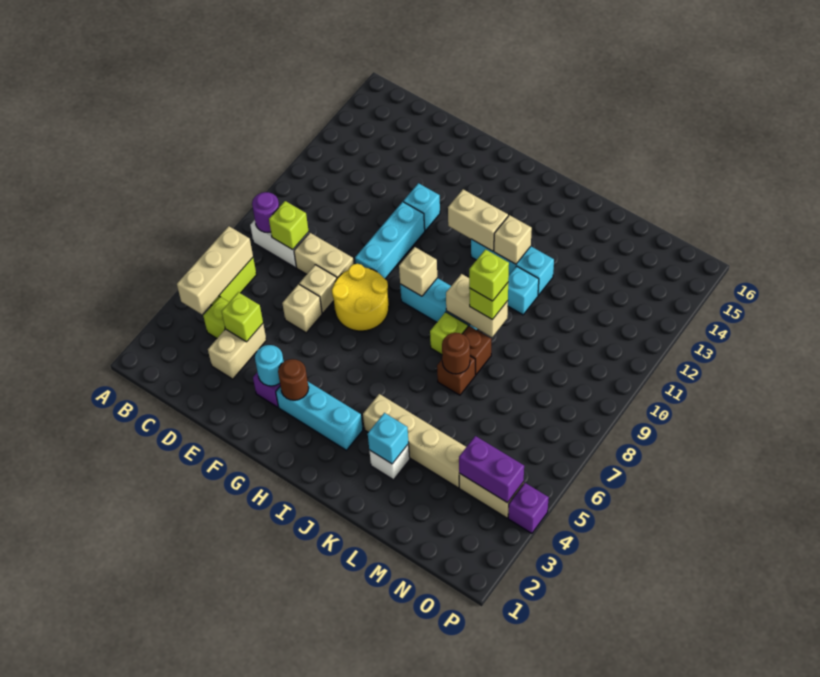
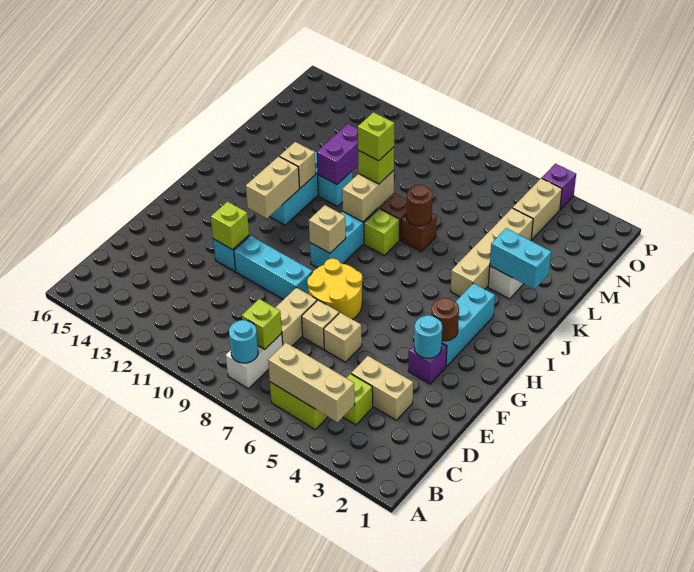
purple 1x1 round brick [252,192,279,232] -> cyan 1x1 round brick [229,320,258,363]
lime 1x1 brick [222,292,263,342] -> lime 1x1 brick moved to [211,202,249,250]
cyan 1x1 brick [368,413,409,464] -> cyan 1x2 brick [490,228,551,289]
purple 1x2 brick [459,436,524,503] -> purple 1x2 brick moved to [317,124,358,185]

